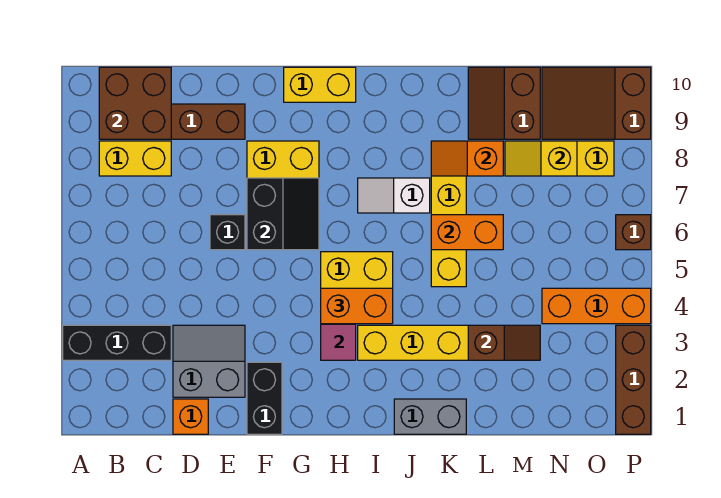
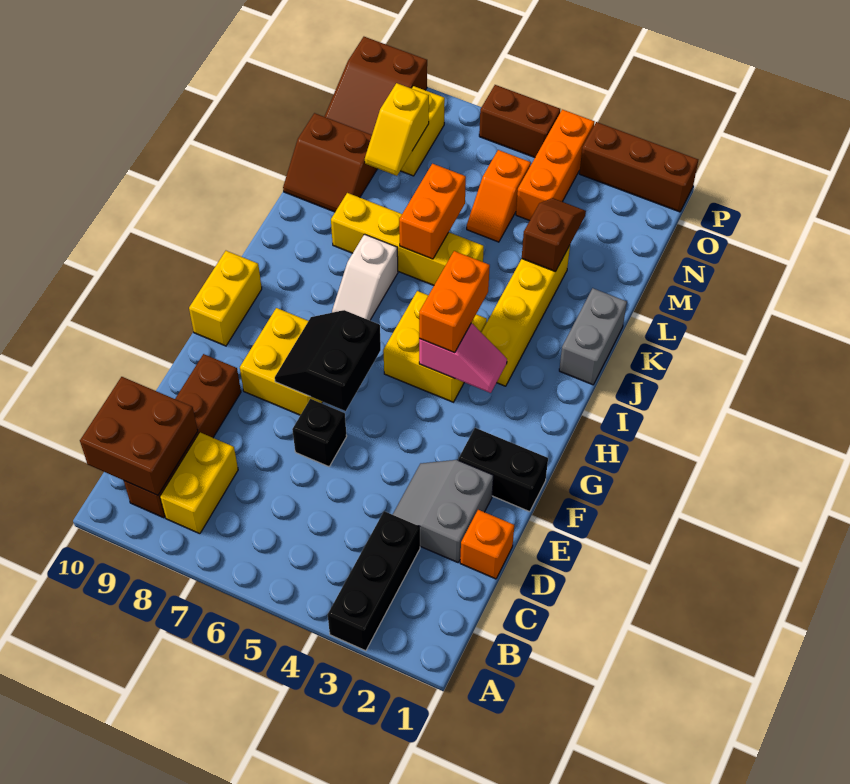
black 2x2 slope [247,178,319,250] -> black 2x2 slope turned to [275,310,381,411]
orange 1x2 slope [431,141,503,176] -> orange 1x2 slope moved to [467,150,531,242]
brown 1x1 brick [616,215,651,250] -> brown 1x2 brick [479,85,560,157]

